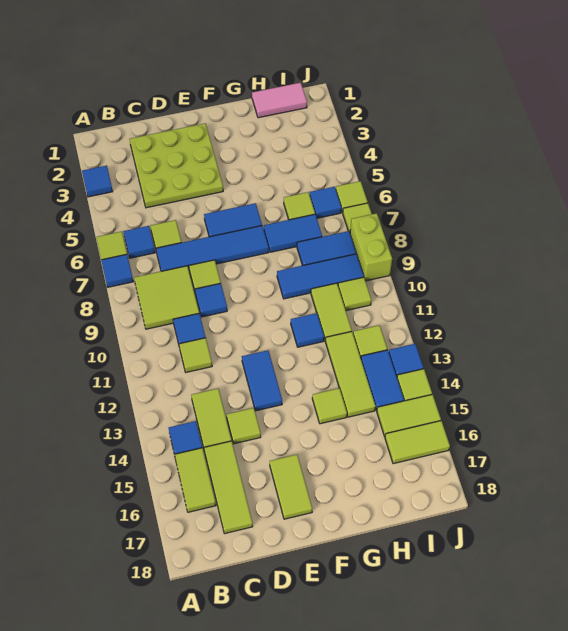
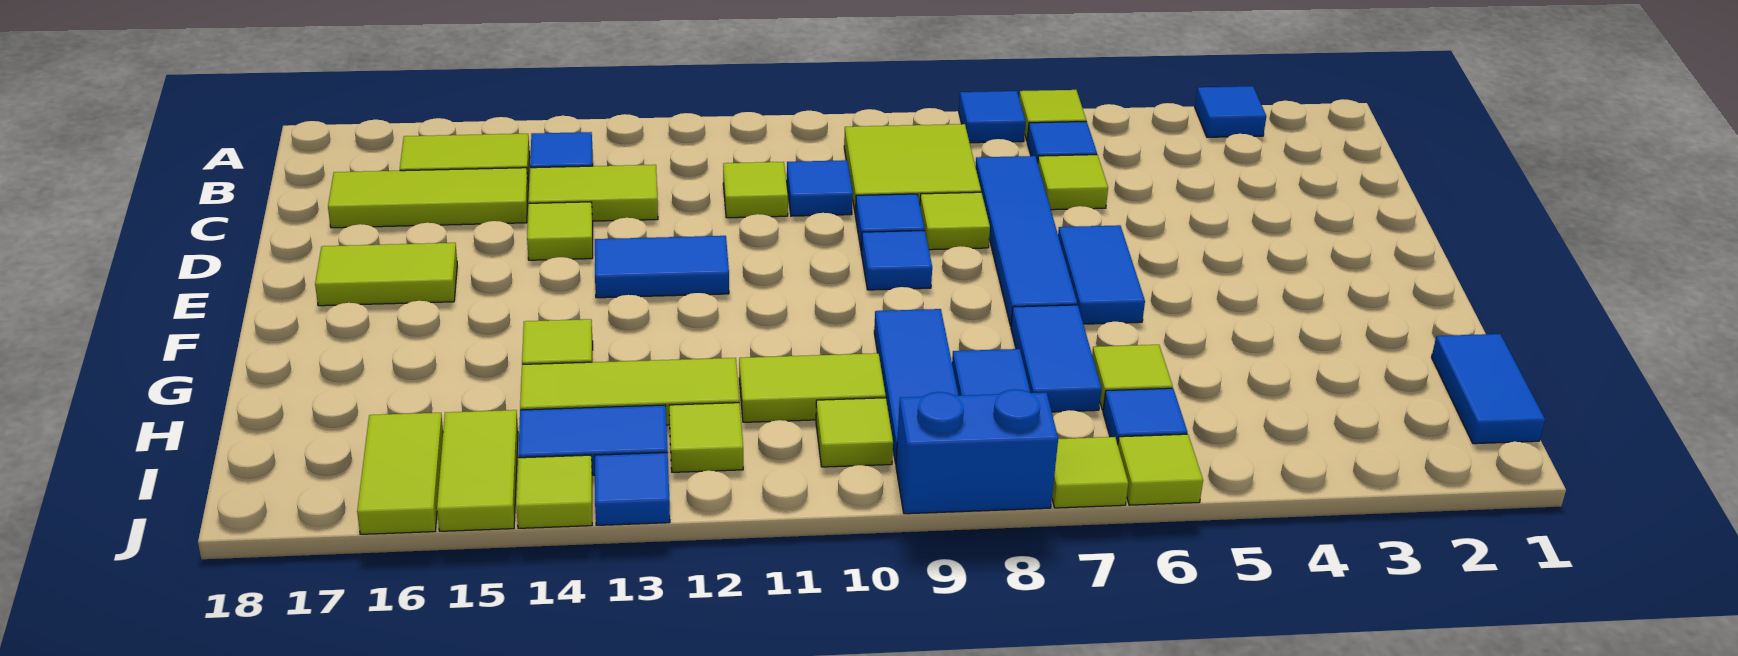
lime 3x3 plate [130,123,223,208] -> none
blue 1x1 tile [291,313,324,347] -> blue 1x1 tile moved to [861,231,932,290]
pink 1x2 tile [252,83,307,118] -> blue 1x2 tile [1432,334,1545,444]
lime 1x2 brick [350,213,392,281] -> blue 1x2 brick [896,390,1058,514]

